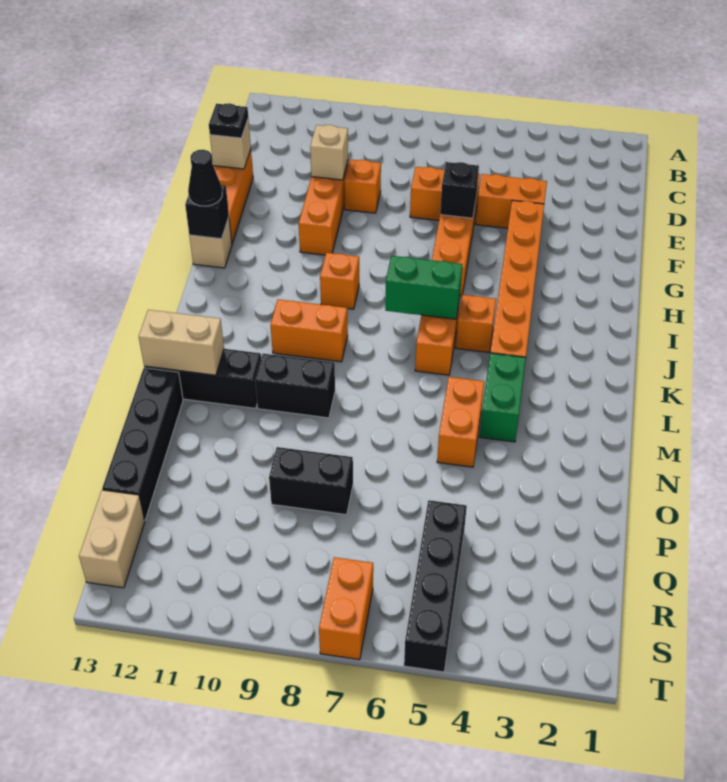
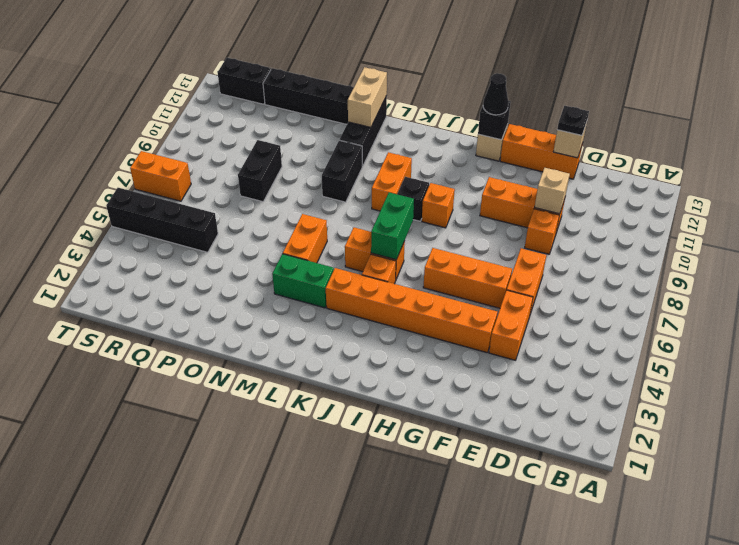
black 1x1 brick [440,162,479,218] -> black 1x1 brick moved to [397,177,429,221]
orange 1x2 brick [437,377,484,467] -> orange 1x2 brick turned to [283,214,327,263]
tan 1x2 brick [79,490,145,588] -> black 1x2 brick [218,58,271,104]

